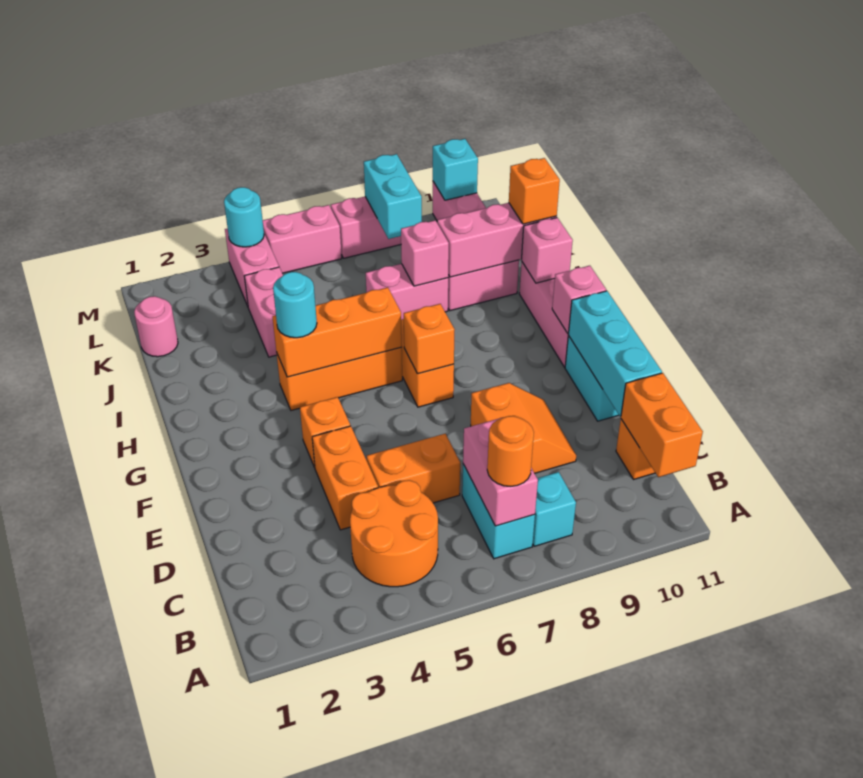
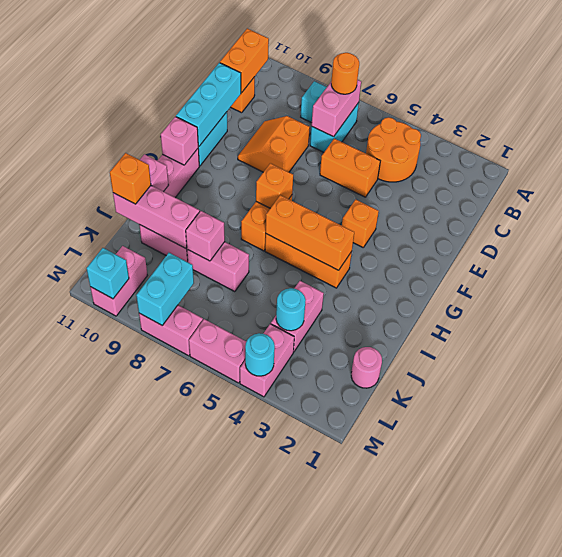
orange 1x2 brick [312,426,378,530] -> none
cyan 1x1 round brick [273,272,317,338] -> cyan 1x1 round brick moved to [276,288,306,331]

